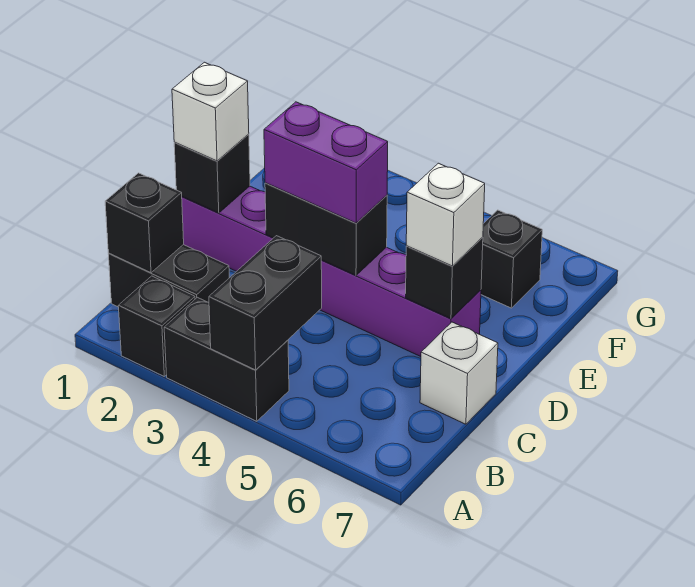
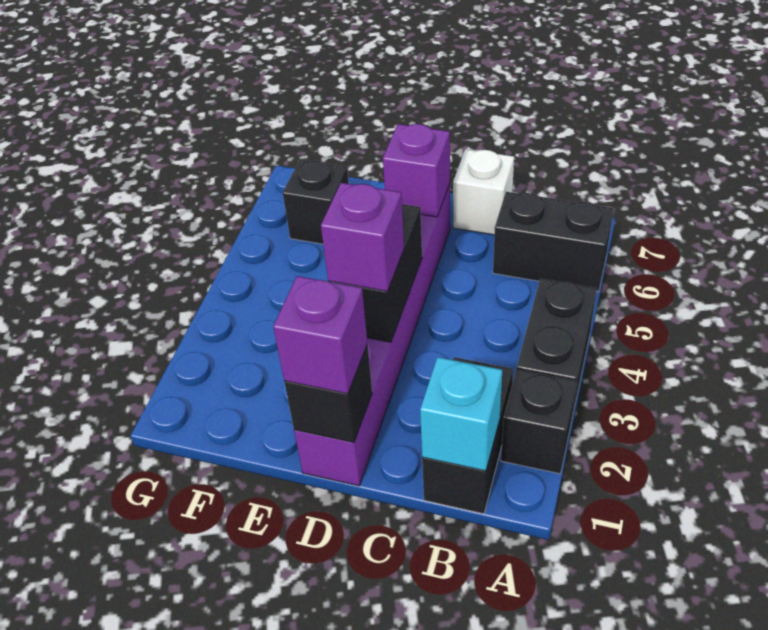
black 1x2 brick [209,236,322,370] -> black 1x2 brick moved to [493,192,614,291]
black 1x1 brick [105,173,184,273] -> cyan 1x1 brick [420,357,502,471]
white 1x1 brick [172,62,249,161] -> purple 1x1 brick [273,276,367,394]
purple 1x2 brick [264,102,388,223] -> purple 1x1 brick [321,183,404,292]
black 1x1 brick [406,237,483,319] -> purple 1x1 brick [383,124,450,217]
white 1x1 brick [406,163,485,266] -> none

